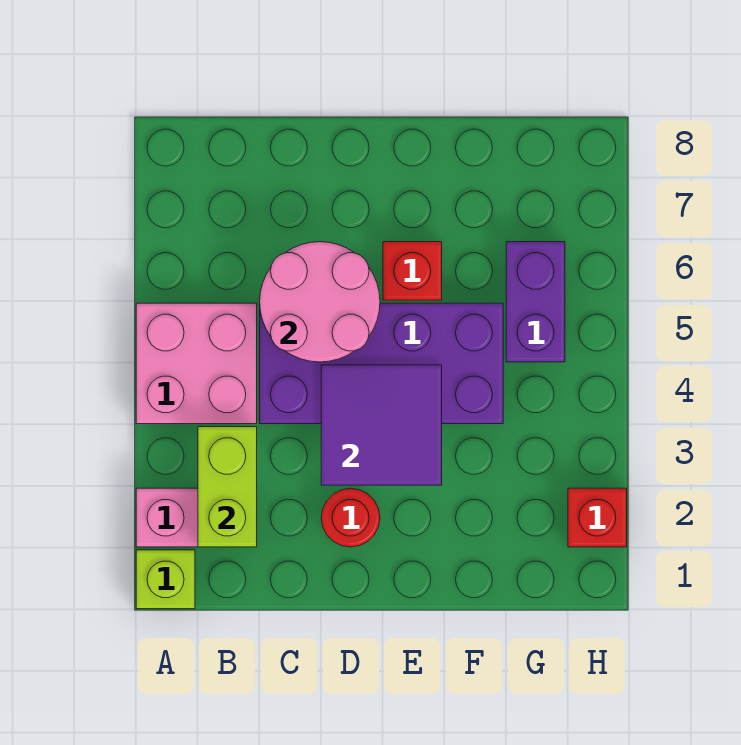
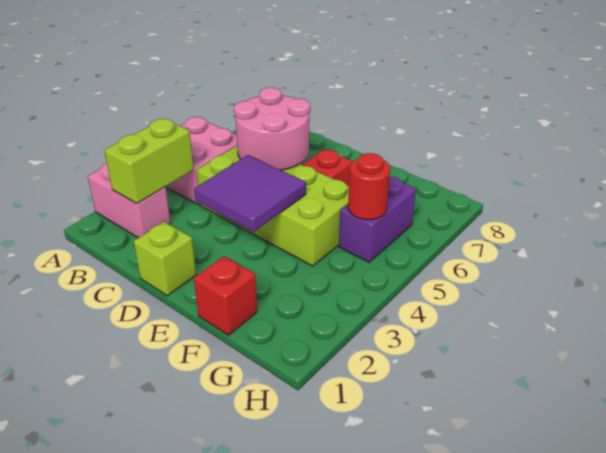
lime 1x1 brick [136,550,195,609] -> lime 1x1 brick moved to [134,222,196,296]
purple 2x4 brick [260,303,503,424] -> lime 2x4 brick [197,146,349,266]
red 1x1 round brick [321,488,380,547] -> red 1x1 round brick moved to [348,153,390,220]
red 1x1 brick [568,488,627,547] -> red 1x1 brick moved to [194,256,257,335]

